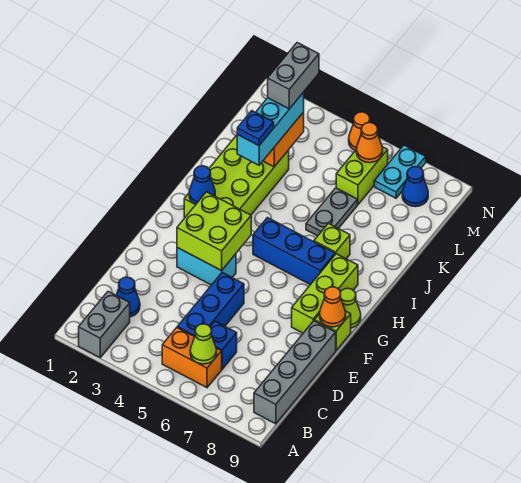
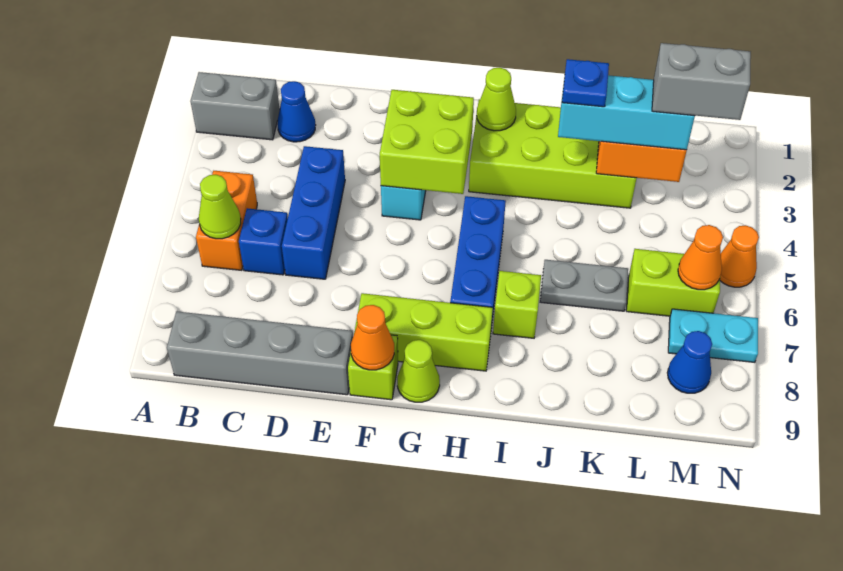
blue 1x3 brick [177,273,244,337] -> blue 1x3 brick turned to [282,146,345,279]
blue 1x1 cone [189,166,215,204] -> lime 1x1 cone [477,68,516,131]

